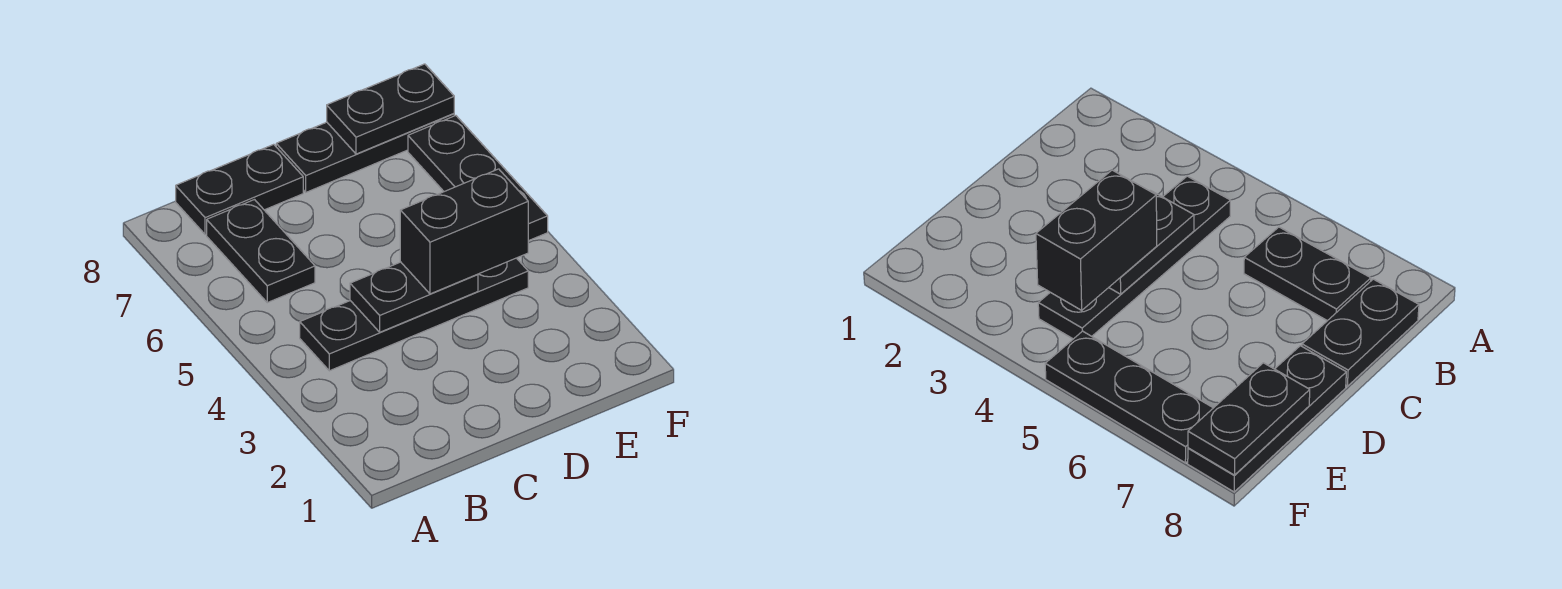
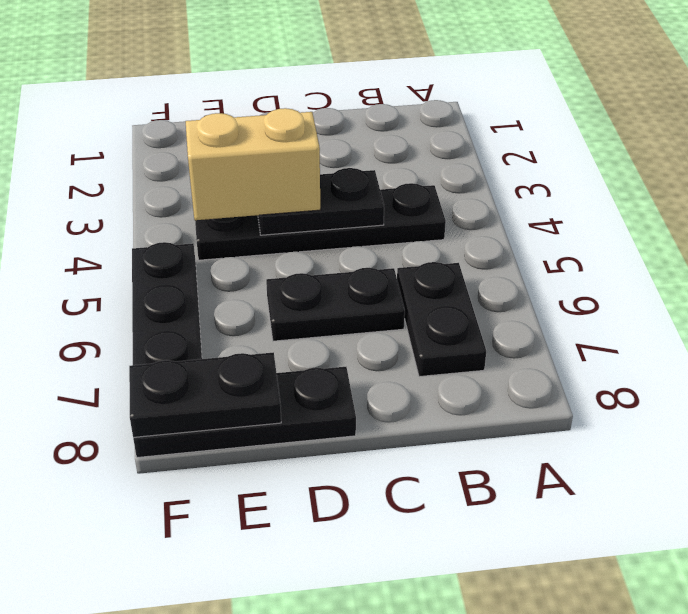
black 1x2 plate [176,144,303,235] -> black 1x2 plate moved to [266,268,405,341]
black 1x2 brick [400,169,528,294] -> tan 1x2 brick [186,108,321,220]

